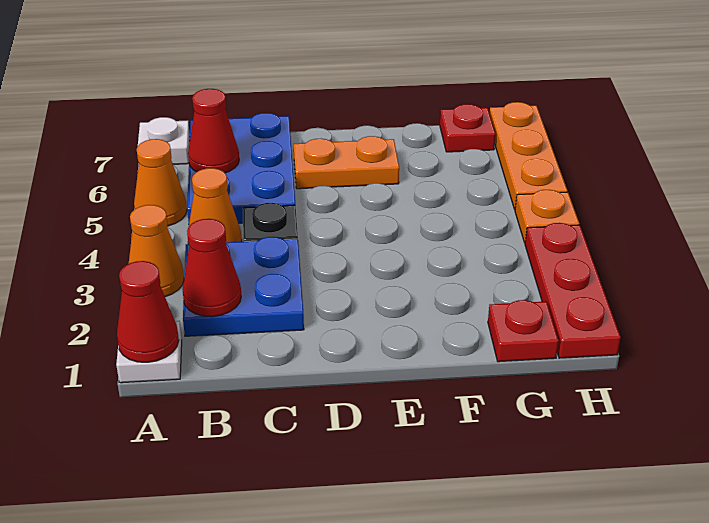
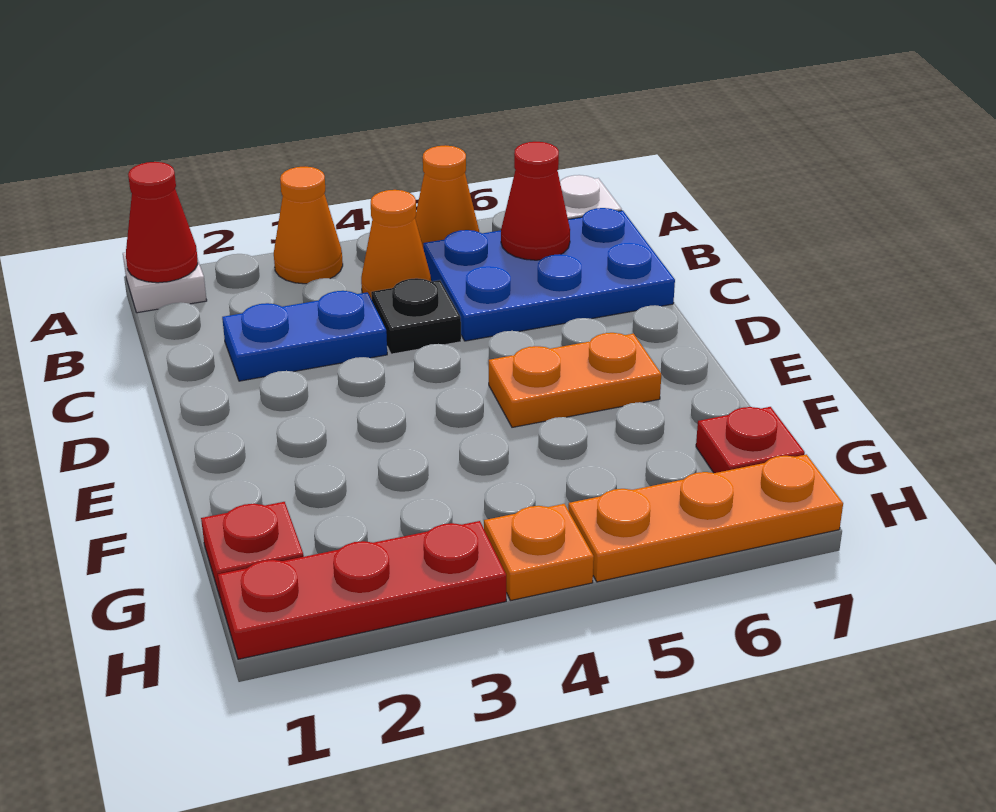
blue 2x2 plate [183,237,304,336] -> blue 1x2 plate [222,291,387,381]
red 1x1 cone [183,219,241,317] -> none
orange 1x2 plate [294,136,399,189] -> orange 1x2 plate turned to [489,333,661,427]

